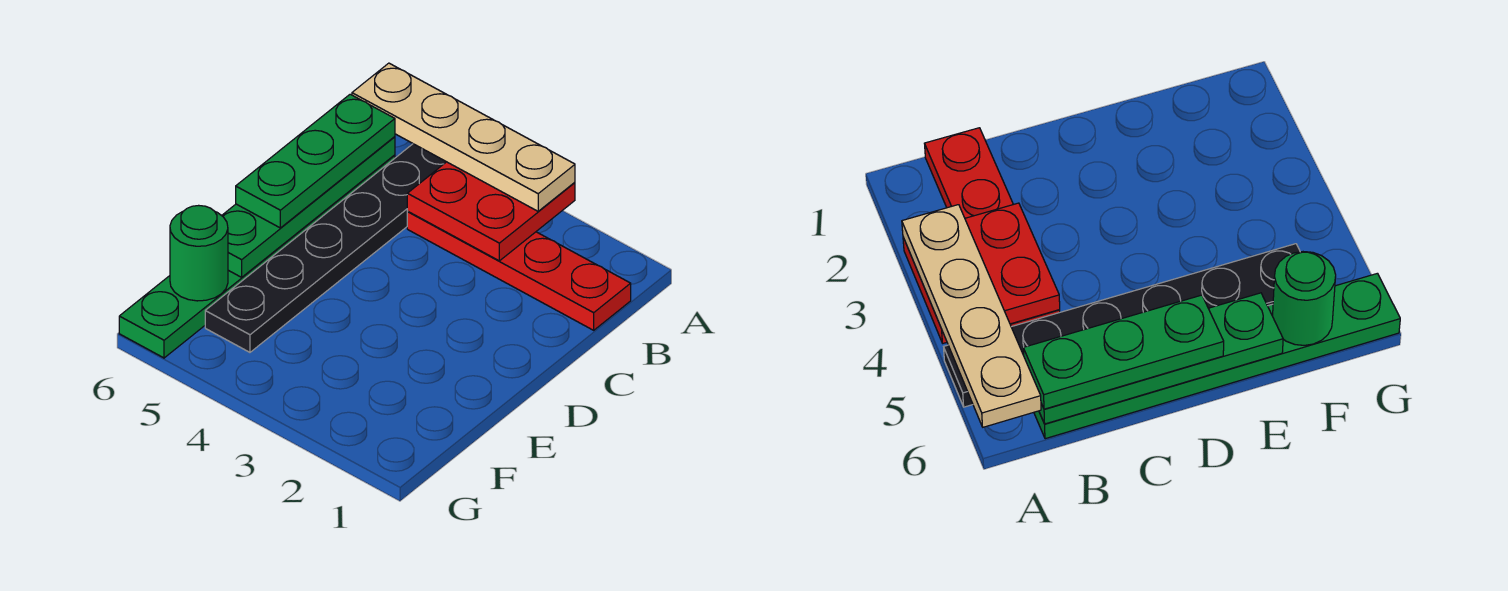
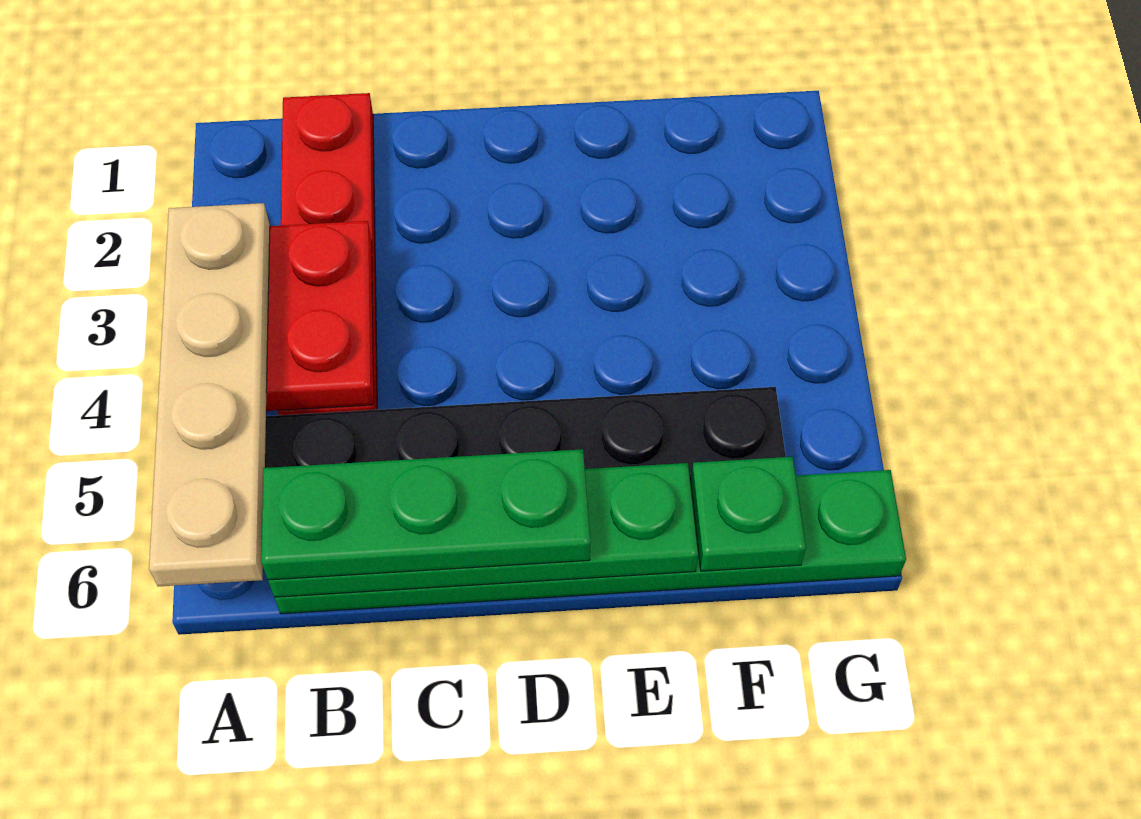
green 1x1 round brick [170,205,228,301] -> green 1x1 plate [691,457,806,571]

